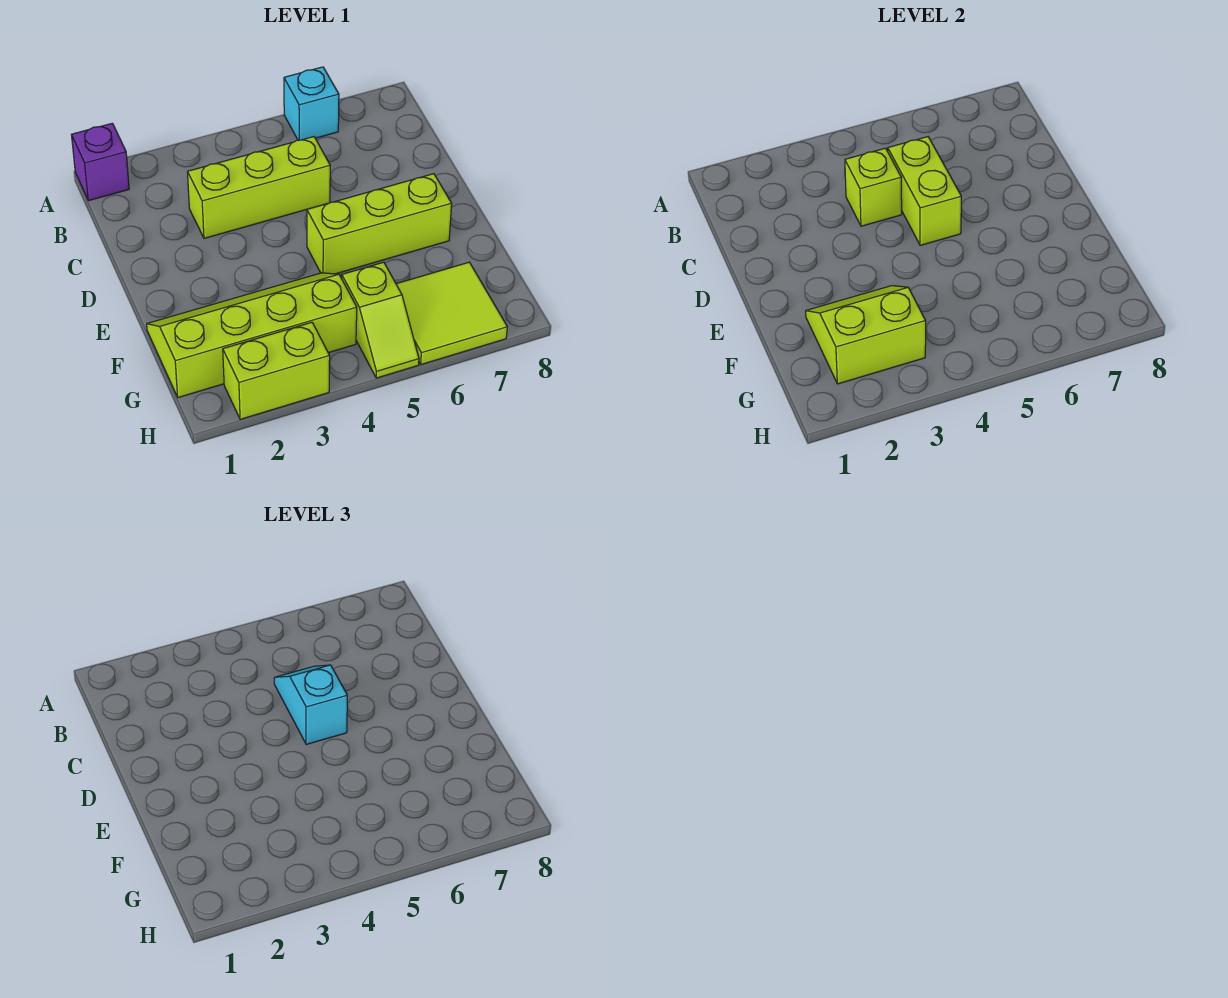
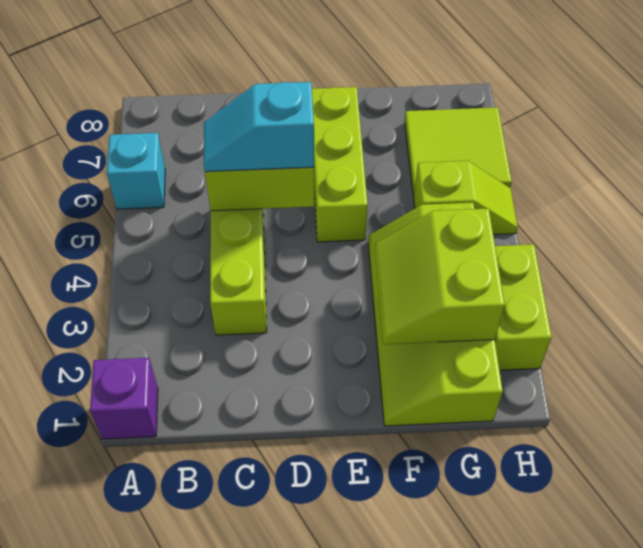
lime 1x1 brick [845,148,902,226] -> none

